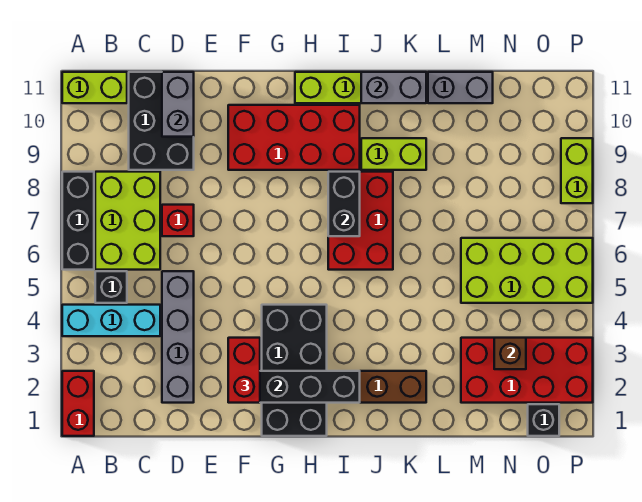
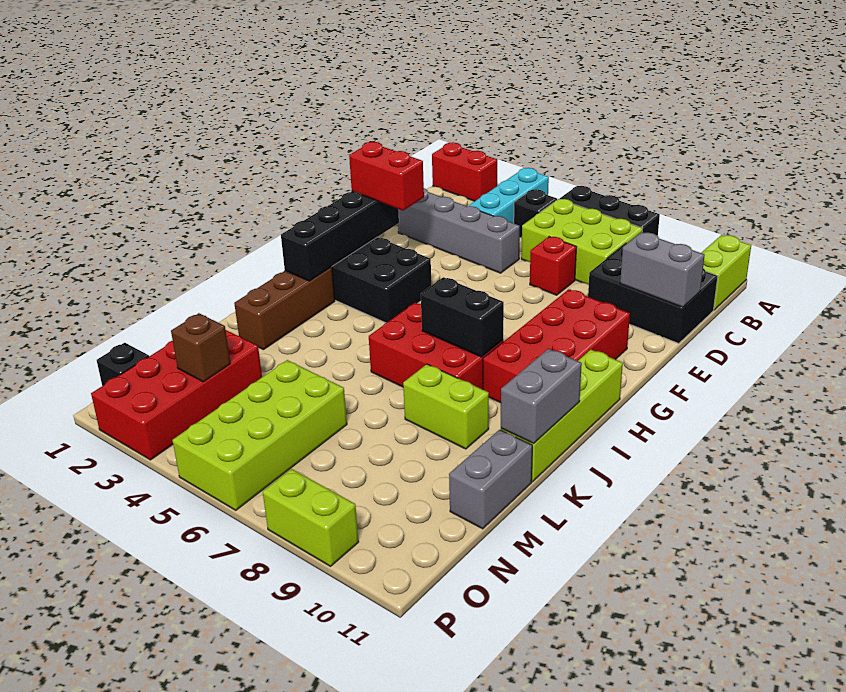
lime 1x2 brick [361,138,426,170] -> lime 1x2 brick turned to [403,364,489,449]

